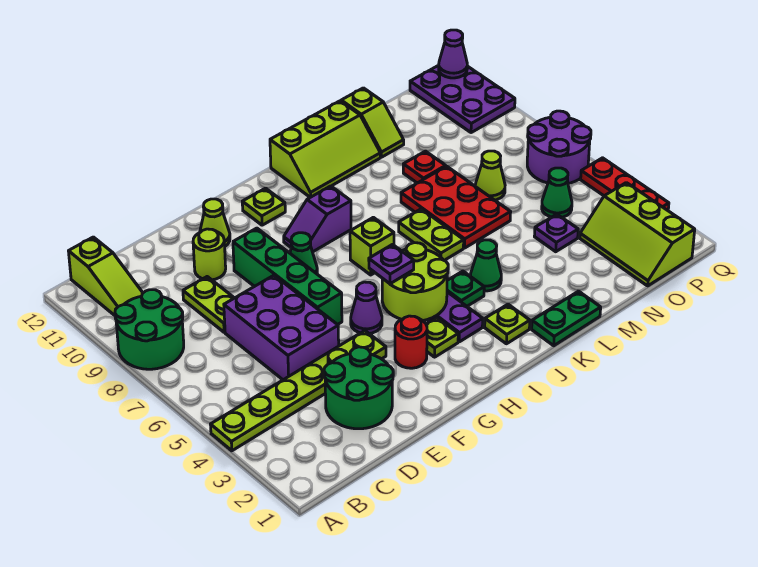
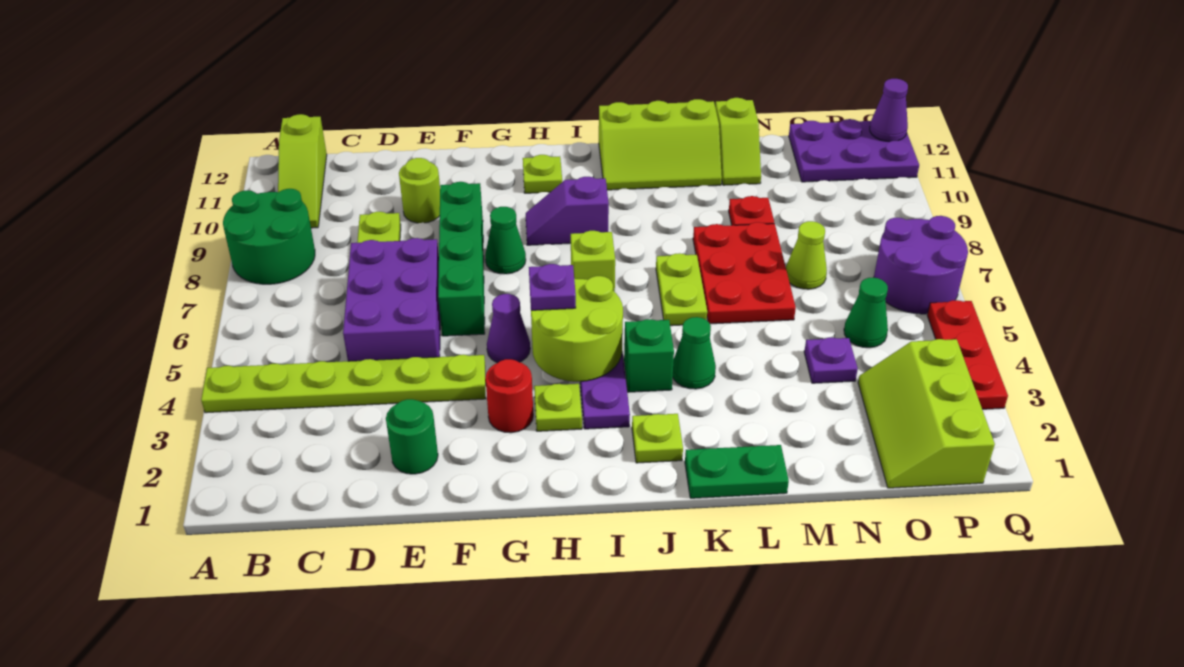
green 2x2 round brick [324,347,393,429] -> green 1x1 round brick [386,399,438,474]
lime 1x1 cone [200,199,230,246] -> none
green 1x1 plate [447,271,484,306] -> green 1x1 brick [624,319,674,392]
purple 2x3 plate [410,65,515,133] -> purple 2x3 plate turned to [789,119,919,182]

